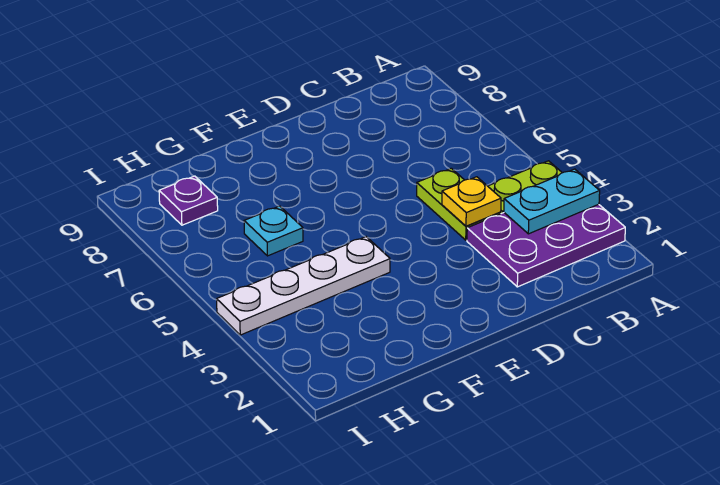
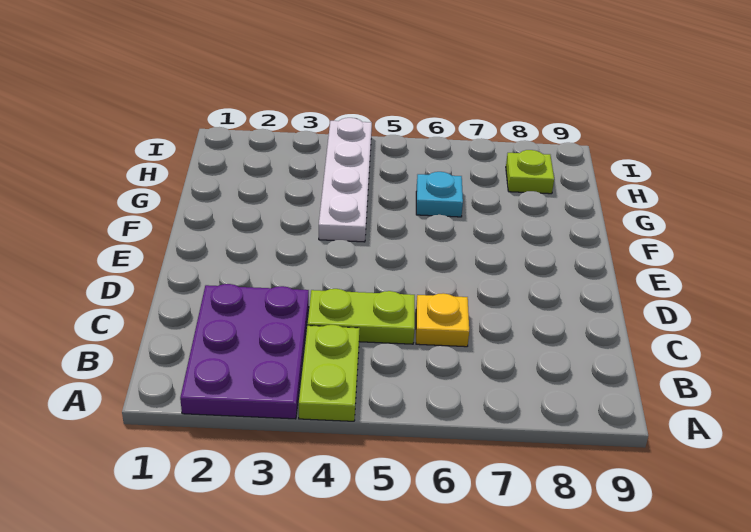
cyan 1x2 plate [504,169,600,234] -> none
yellow 1x1 plate [442,177,501,226] -> yellow 1x1 plate moved to [416,293,469,347]
purple 1x1 plate [159,176,218,225] -> lime 1x1 plate [506,150,554,194]

